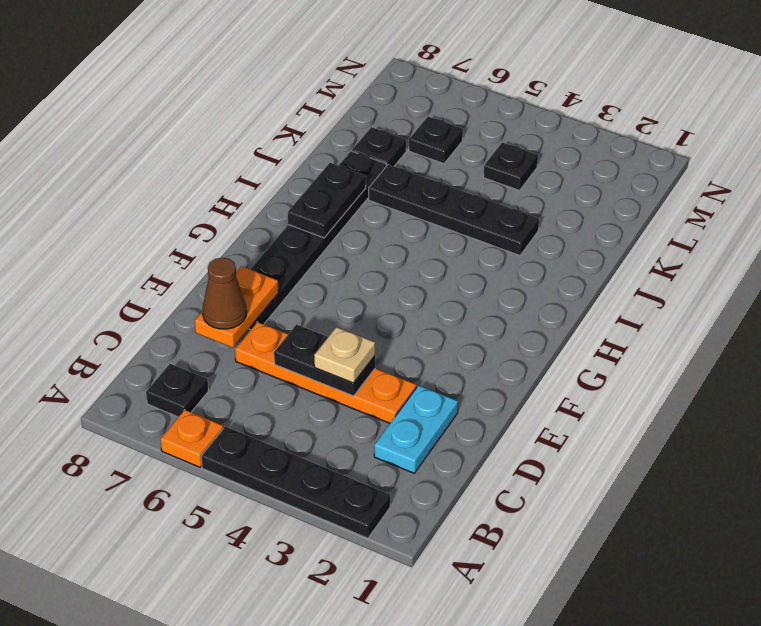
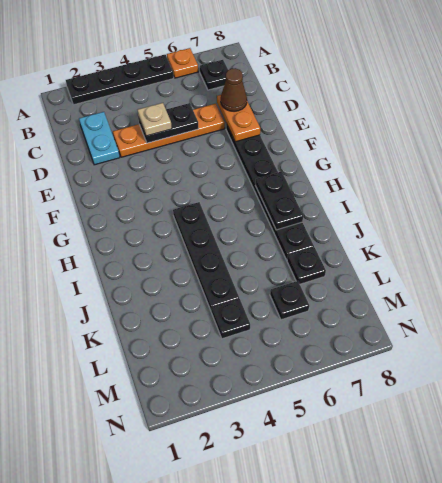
black 1x4 plate [369,164,539,256] -> black 1x4 plate turned to [173,202,239,312]

